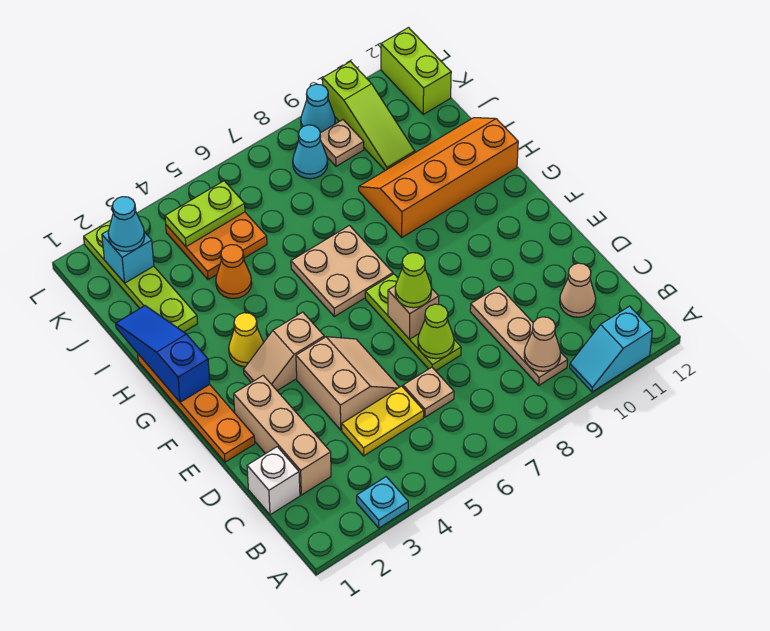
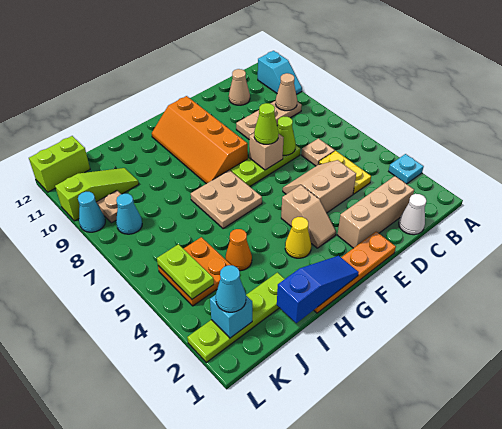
white 1x1 brick [247,447,300,515] -> white 1x1 cone [399,194,426,235]
blue 1x3 slope [116,306,210,402] -> blue 1x3 slope turned to [277,256,359,323]
orange 2x4 slope [359,118,518,237] -> orange 2x4 slope moved to [152,96,248,184]

